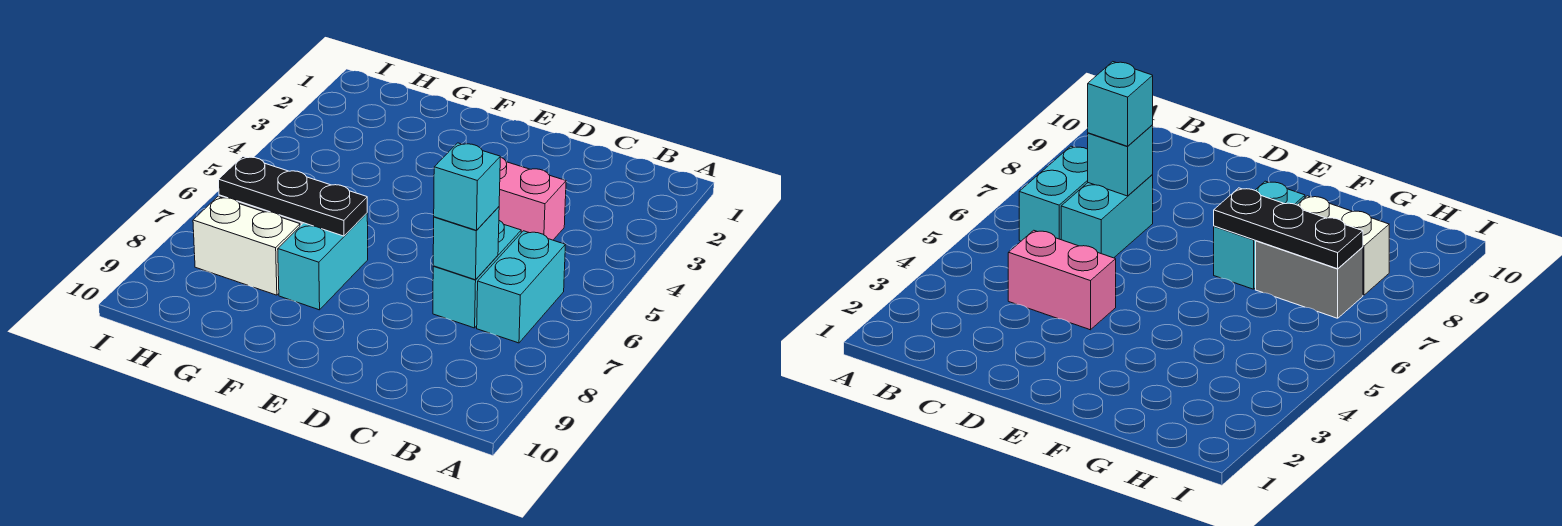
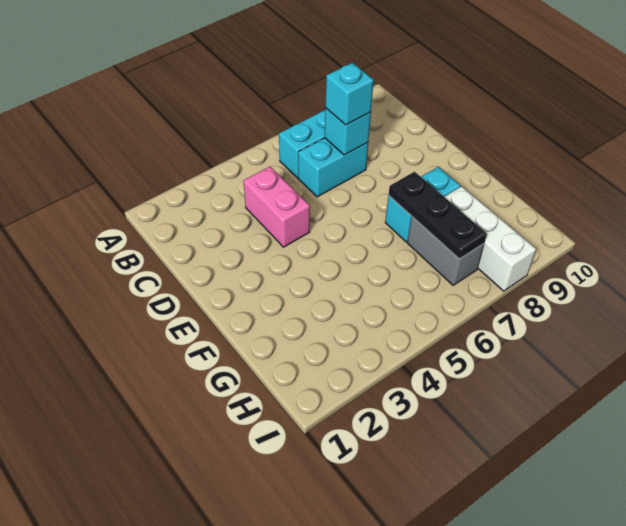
white 1x2 brick [193,197,300,295] -> white 1x3 brick [444,186,536,291]

